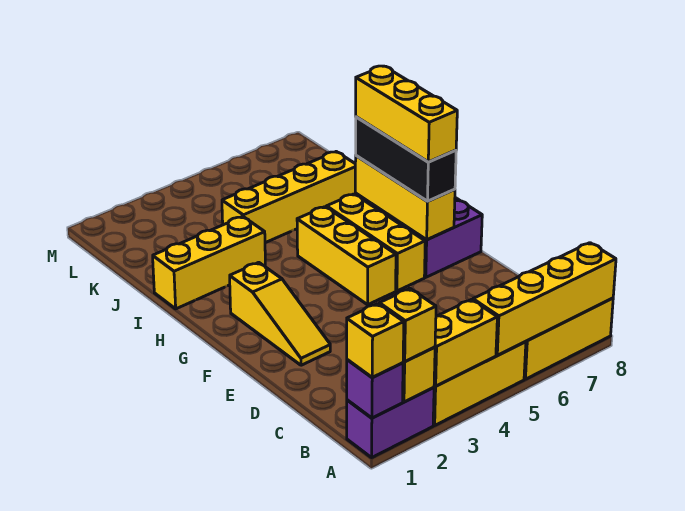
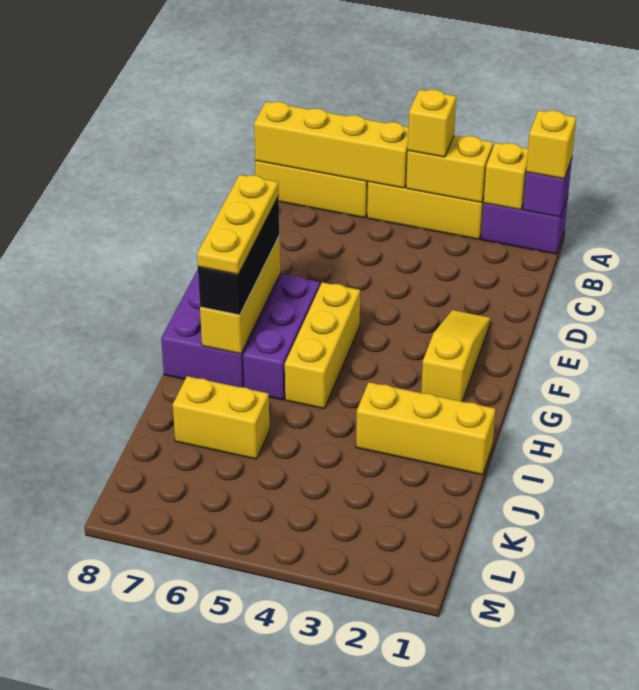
yellow 1x1 brick [379,289,436,362] -> yellow 1x1 brick moved to [408,90,456,157]
yellow 1x3 brick [326,194,425,291] -> purple 1x3 brick [243,275,320,400]
yellow 1x3 brick [356,66,457,162] -> yellow 1x3 plate [197,175,279,274]
yellow 1x4 brick [222,152,356,243] -> yellow 1x2 brick [173,376,270,459]

